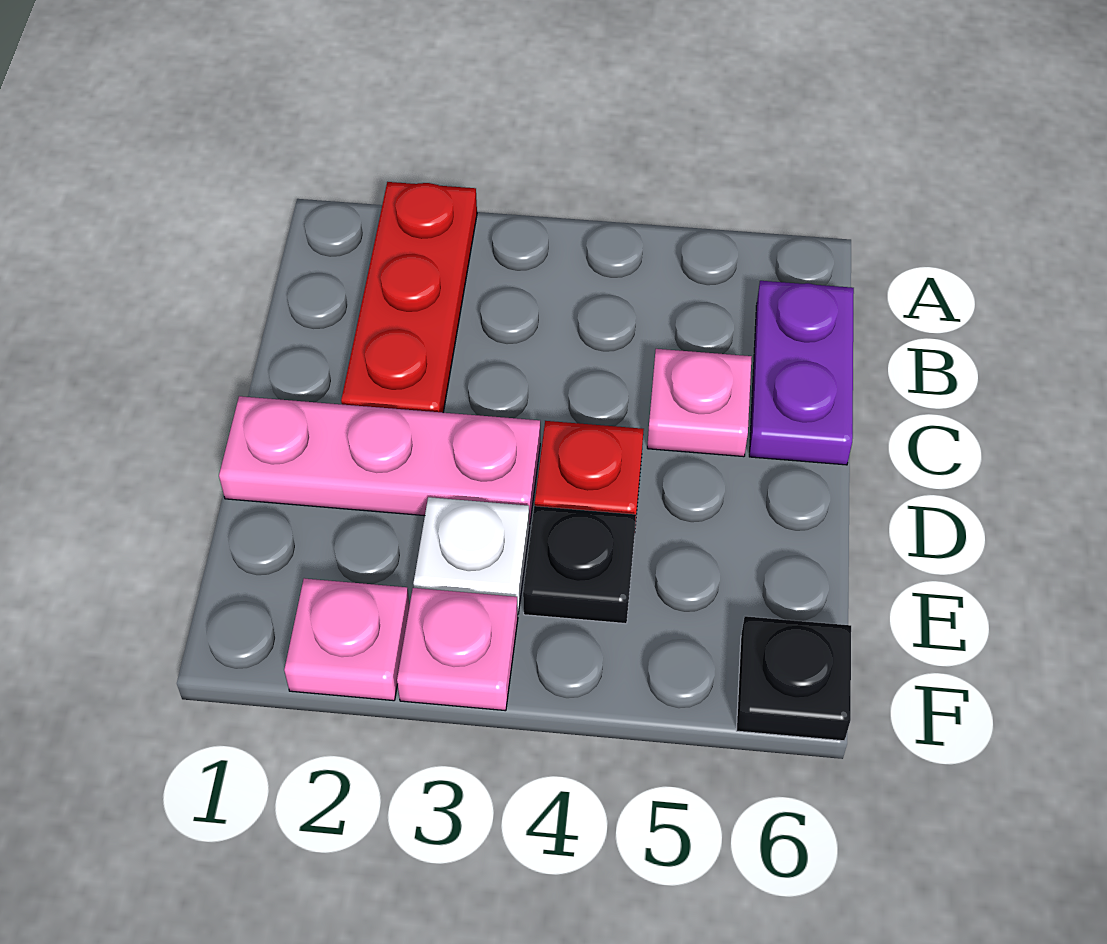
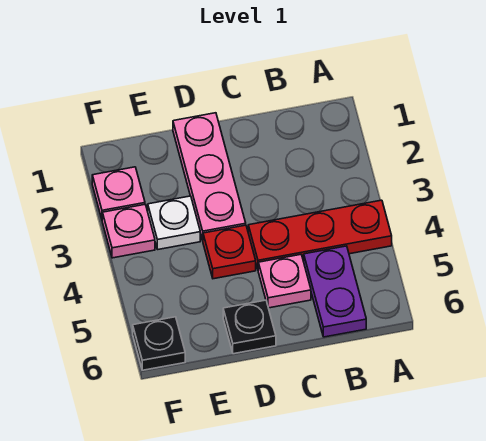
red 1x3 plate [341,182,477,413] -> red 1x3 plate moved to [248,200,392,269]
purple 1x2 plate [749,281,854,465] -> purple 1x2 plate turned to [304,246,366,337]
black 1x1 plate [523,506,636,624] -> black 1x1 plate moved to [223,300,276,354]

